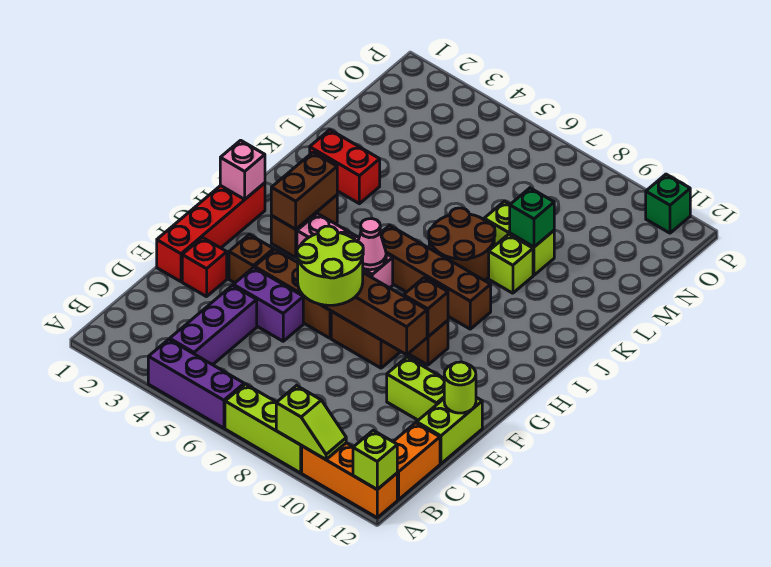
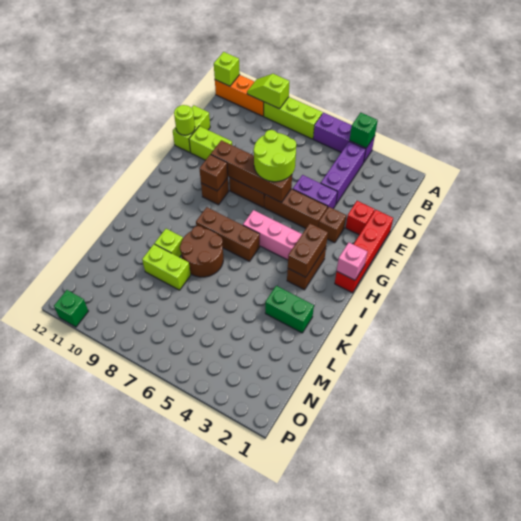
orange 1x2 brick [393,423,440,500] -> none
pink 1x1 cone [358,219,386,270] -> none
brown 1x4 brick [380,225,491,329] -> brown 1x3 brick [196,207,260,261]
red 1x2 brick [310,130,380,204] -> green 1x2 brick [265,286,314,333]
green 1x1 brick [510,188,554,247] -> green 1x1 brick moved to [349,113,378,148]

